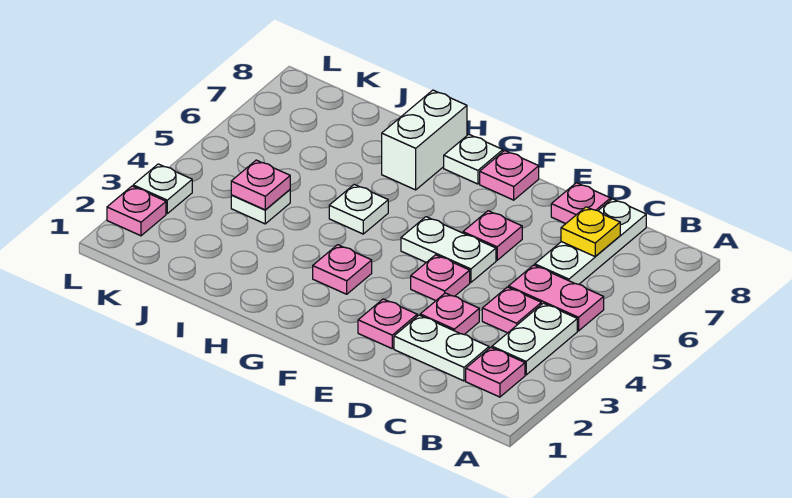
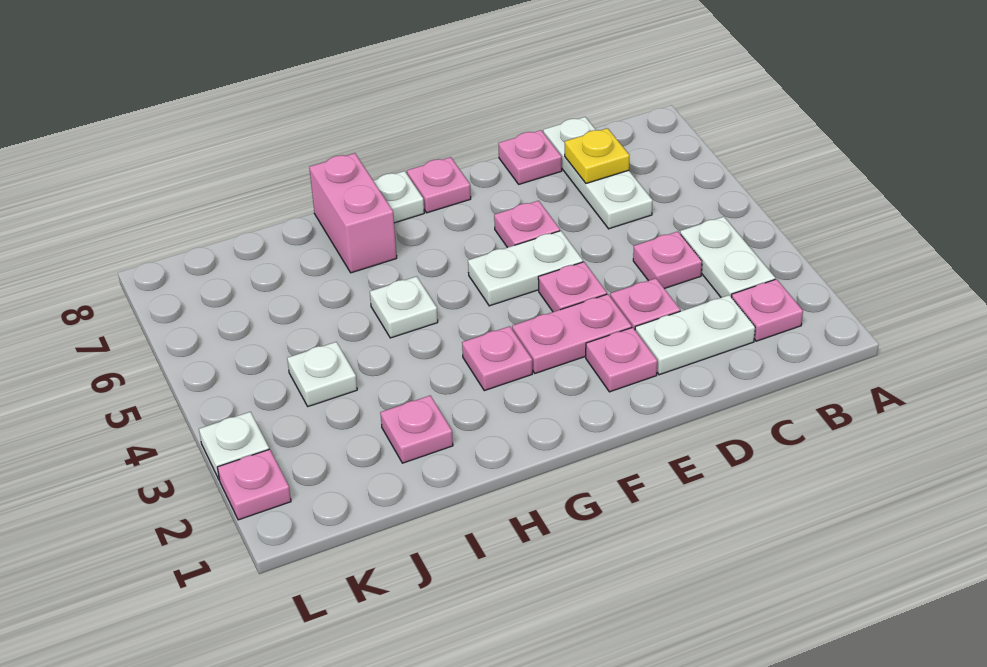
pink 1x2 plate [509,265,604,331] -> pink 1x2 plate moved to [512,294,632,373]
white 1x2 brick [382,90,467,190] -> pink 1x2 brick [309,153,397,273]
pink 1x1 plate [231,160,290,210] -> pink 1x1 plate moved to [380,396,453,463]

